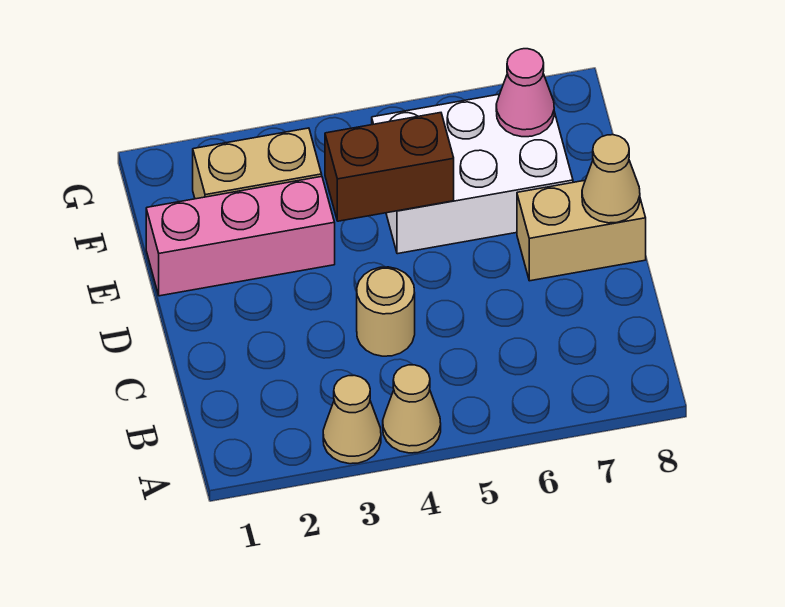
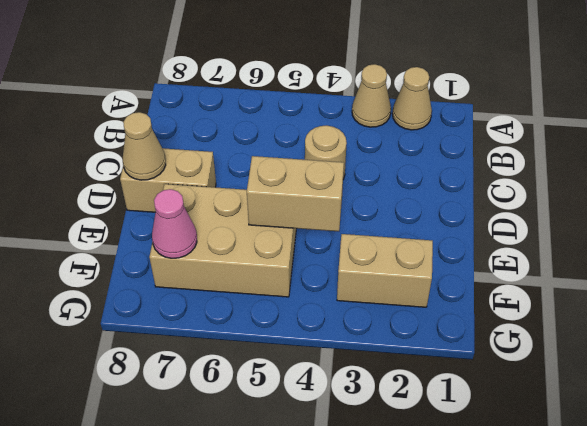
tan 1x1 cone [383,365,441,453] -> tan 1x1 cone moved to [392,67,432,130]
pink 1x3 brick [146,176,335,296] -> none
brown 1x2 brick [325,113,454,221] -> tan 1x2 brick [247,156,344,231]
white 2x3 brick [372,94,573,254] -> tan 2x3 brick [149,184,297,297]

